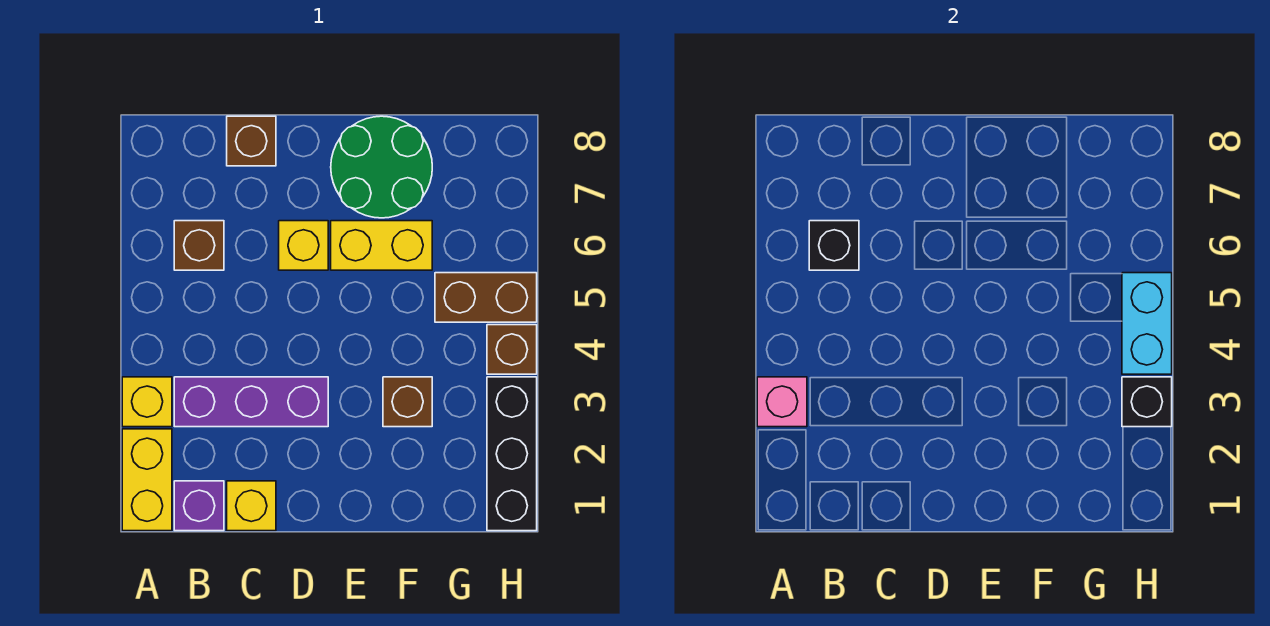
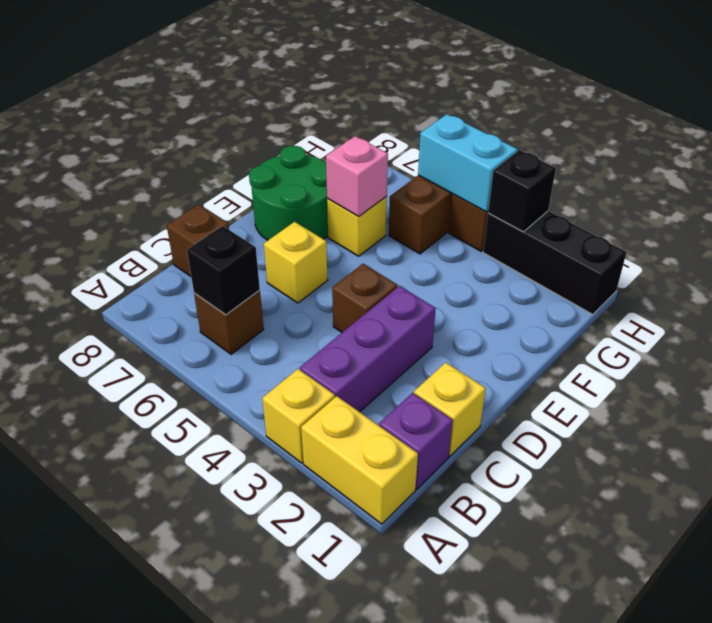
pink 1x1 brick [757,377,807,427] -> pink 1x1 brick moved to [326,136,388,217]
yellow 1x2 brick [331,221,432,270] -> yellow 1x1 brick [327,196,387,256]
brown 1x1 brick [383,377,432,427] -> brown 1x1 brick moved to [332,264,398,332]

